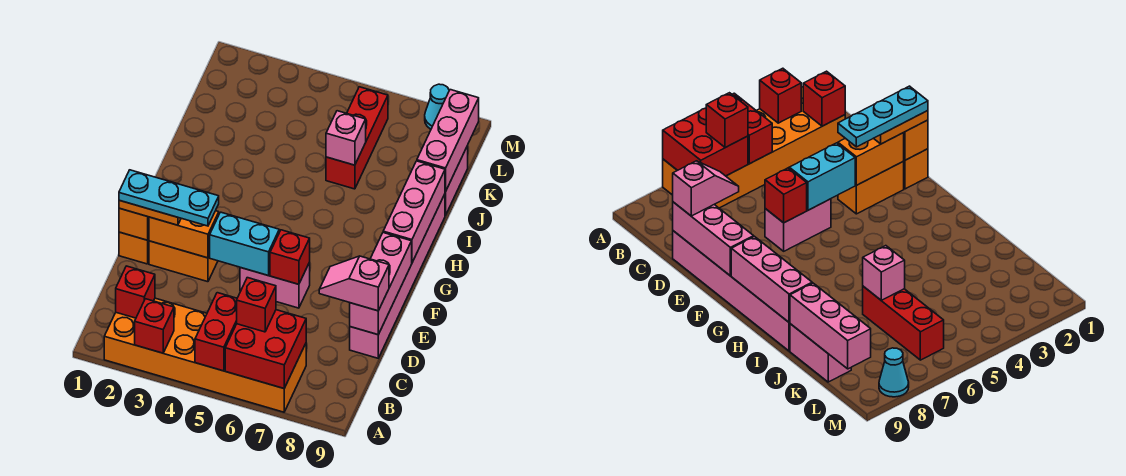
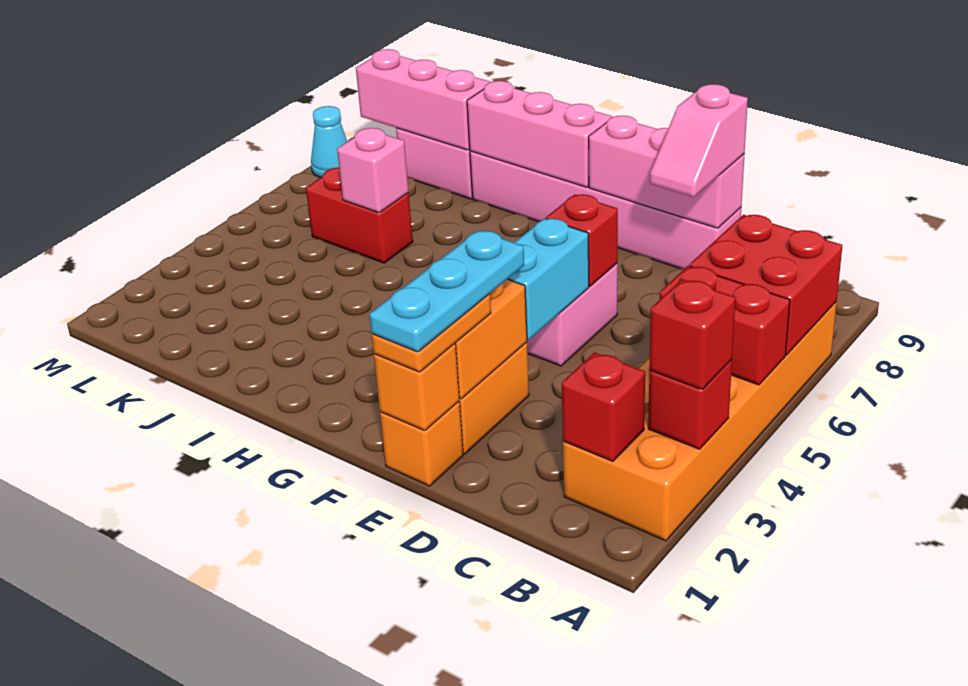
red 1x1 brick [237,278,276,332] -> red 1x1 brick moved to [649,279,736,389]
red 1x3 brick [326,87,388,189] -> red 1x2 brick [306,168,413,263]

